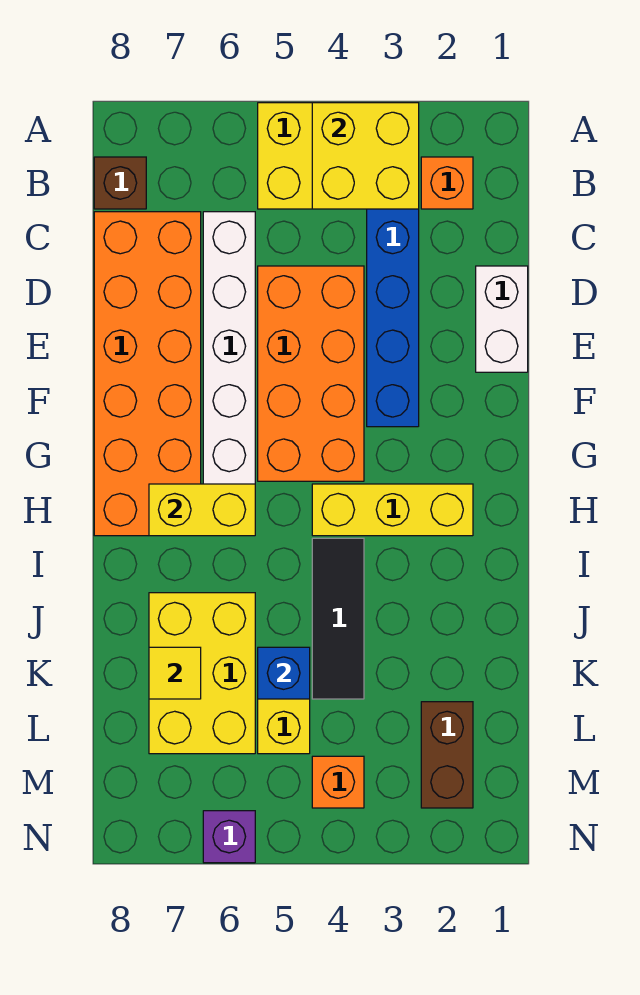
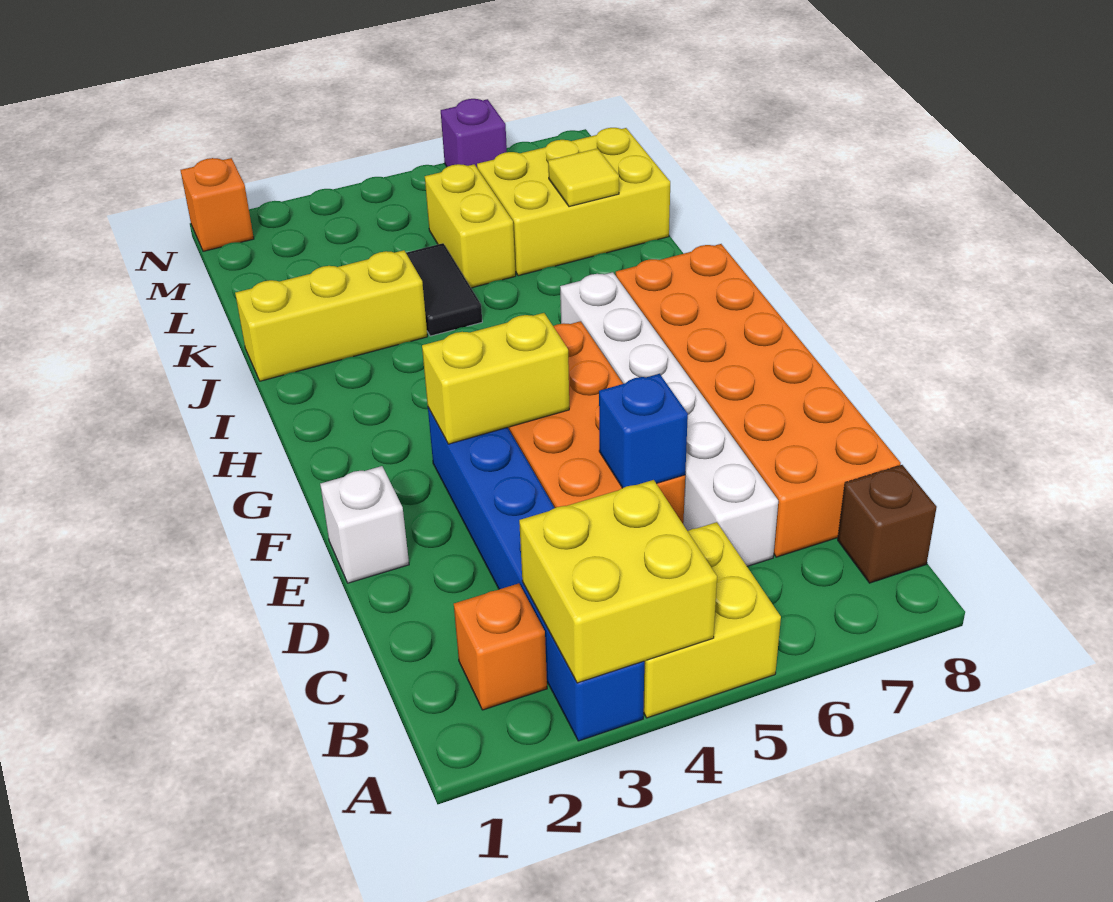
white 1x2 brick [476,266,528,372] -> white 1x1 brick [320,466,409,583]
yellow 1x3 brick [312,484,473,536] -> yellow 1x3 brick moved to [235,250,427,381]
yellow 1x2 brick [149,484,255,536] -> yellow 1x2 brick moved to [422,313,569,444]
black 1x3 tile [312,538,364,699] -> black 1x2 tile [406,243,482,336]
yellow 2x3 brick [149,593,255,754] -> yellow 2x3 brick turned to [477,128,670,276]
blue 1x1 brick [258,647,310,699] -> blue 1x1 brick moved to [599,374,688,488]
brown 1x2 brick [421,702,473,808] -> none
orange 1x1 brick [312,756,364,808] -> orange 1x1 brick moved to [181,158,254,251]

